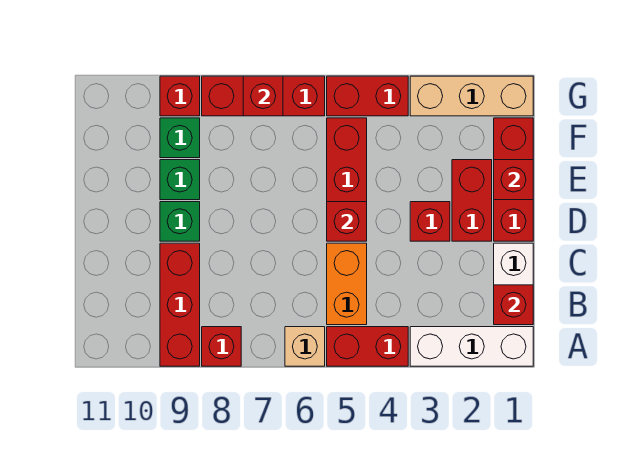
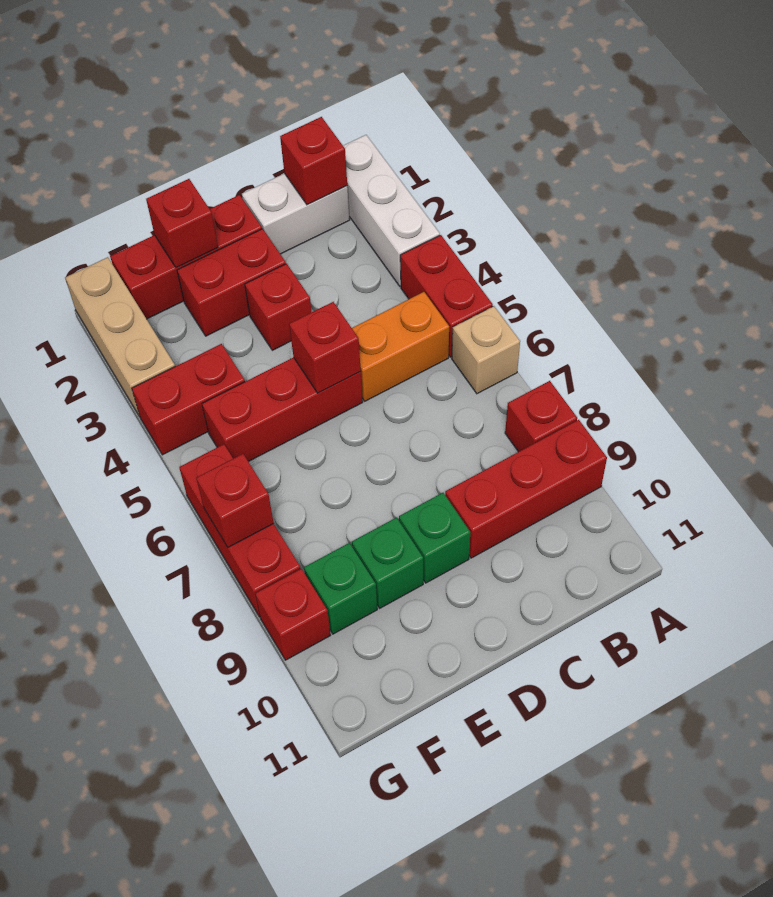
red 1x2 brick [327,76,408,116] -> red 1x2 brick turned to [132,344,245,455]

